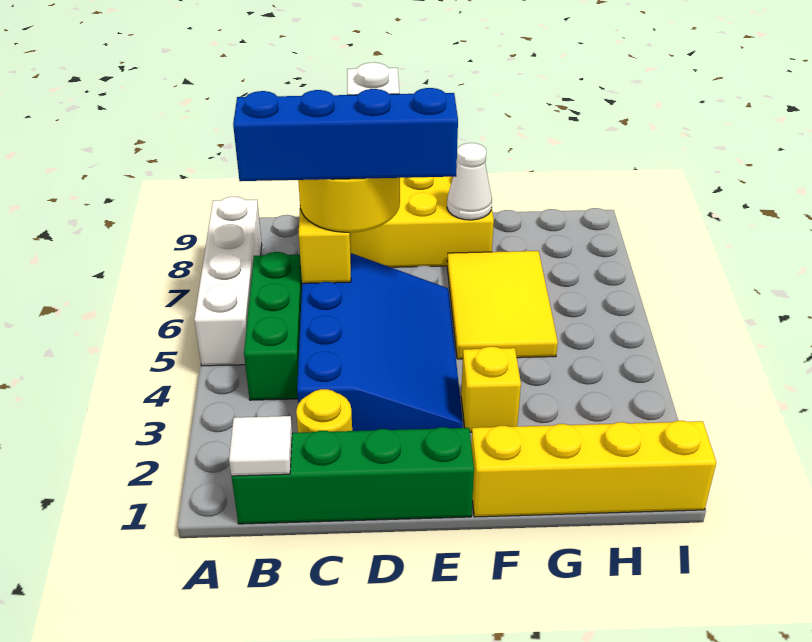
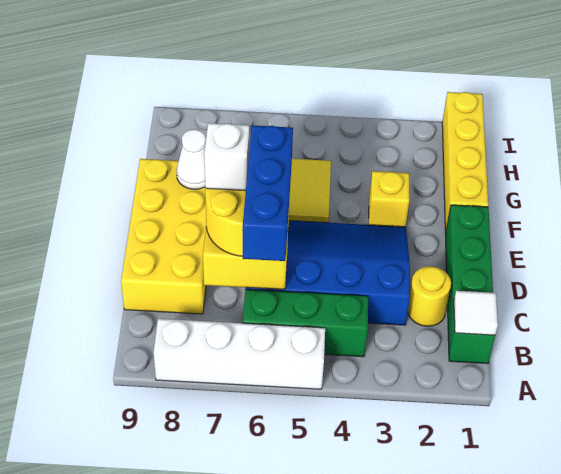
blue 1x4 brick [233,88,458,181] -> blue 1x3 brick [242,125,293,261]

